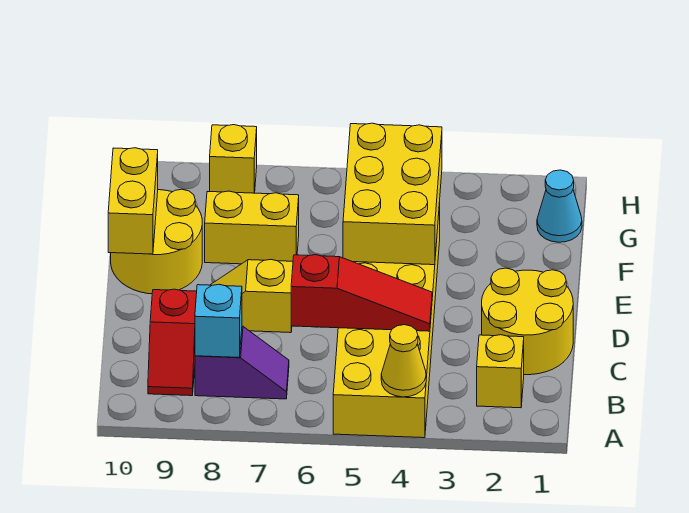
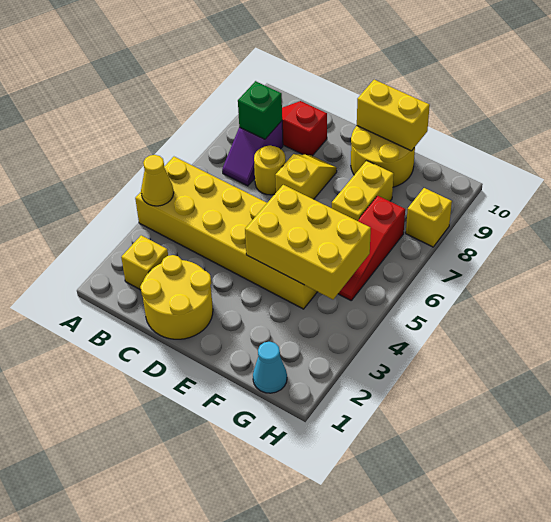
cyan 1x1 brick [195,284,242,357] -> green 1x1 brick [238,81,282,139]
red 1x3 slope [291,255,432,331] -> red 1x3 slope moved to [338,196,405,300]
none -> yellow 1x1 round brick [254,145,286,195]

